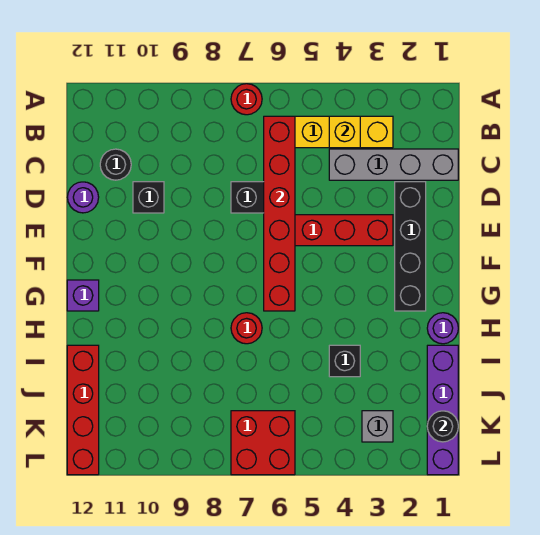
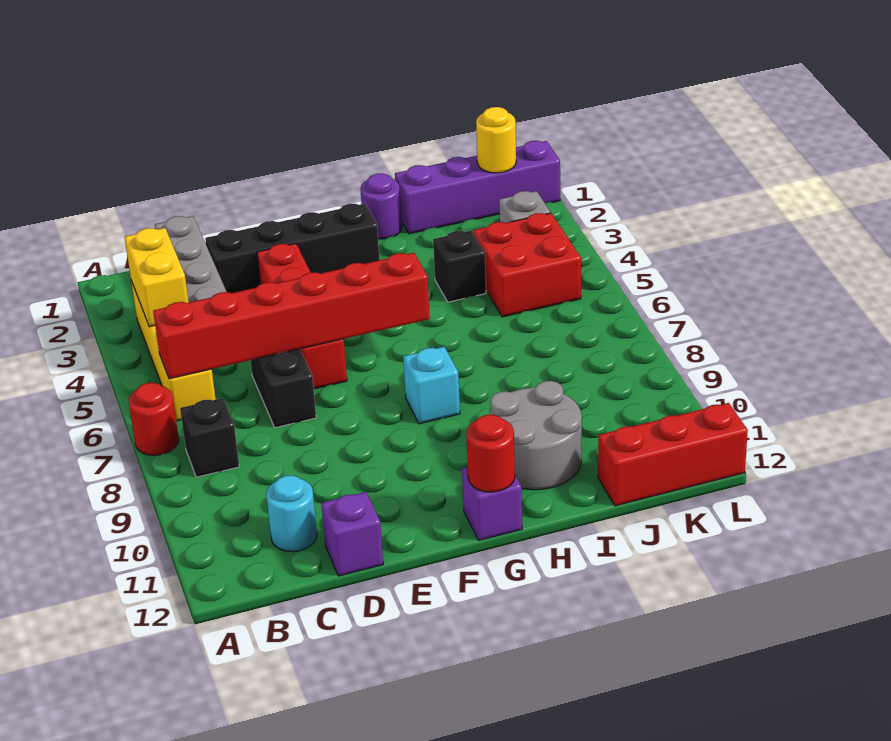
yellow 1x1 brick [329,116,360,148] -> yellow 1x2 brick [125,228,189,327]
black 1x1 round brick [100,149,131,180] -> cyan 1x1 round brick [266,475,317,552]
black 1x1 brick [133,182,164,213] -> black 1x1 brick moved to [180,398,239,477]
purple 1x1 round brick [67,182,99,213] -> purple 1x1 brick [321,492,383,576]
none -> cyan 1x1 brick [403,347,460,424]
red 1x1 round brick [231,313,262,344] -> red 1x1 round brick moved to [467,415,515,492]
none -> grey 2x2 round brick [489,381,582,490]
red 1x4 brick [67,345,99,475] -> red 1x3 brick [598,403,748,506]
black 1x1 round brick [427,411,458,442] -> yellow 1x1 round brick [476,107,516,173]
red 2x2 brick [231,411,295,475] -> red 2x2 brick moved to [473,213,581,317]

